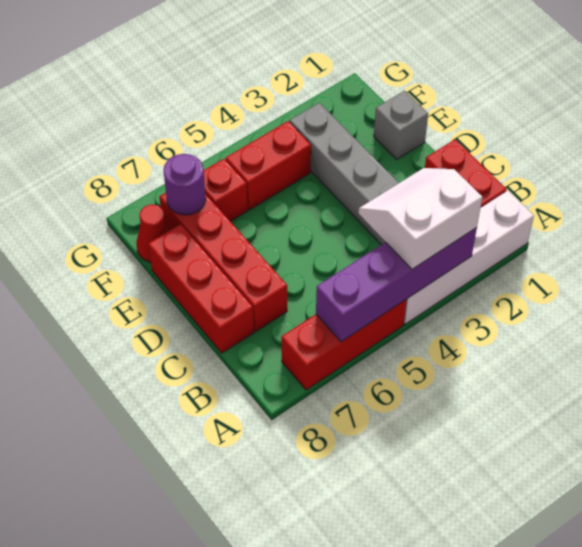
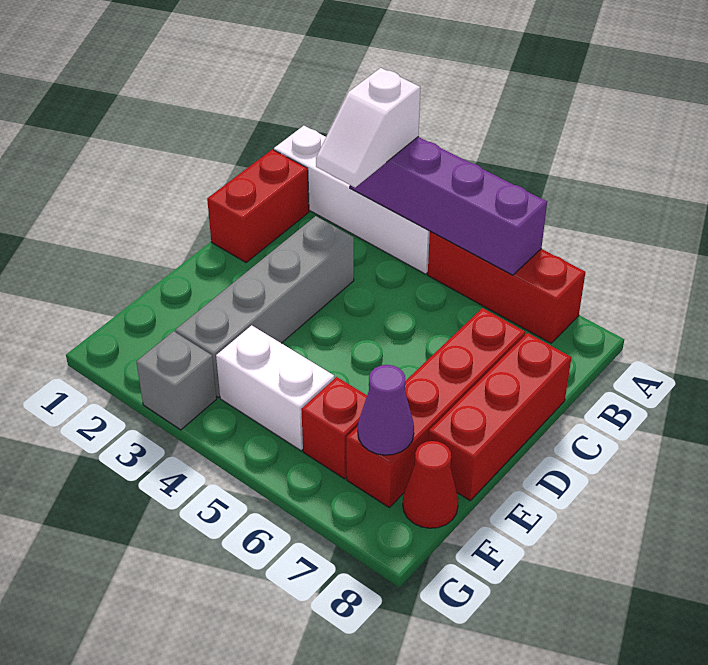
white 2x2 slope [359,168,482,269] -> white 1x2 slope [316,68,420,187]
grey 1x1 brick [374,91,428,159] -> grey 1x1 brick moved to [136,331,217,430]
red 1x2 brick [226,121,311,210] -> white 1x2 brick [216,325,334,451]
purple 1x1 round brick [163,154,206,215] -> purple 1x1 cone [358,365,414,455]

